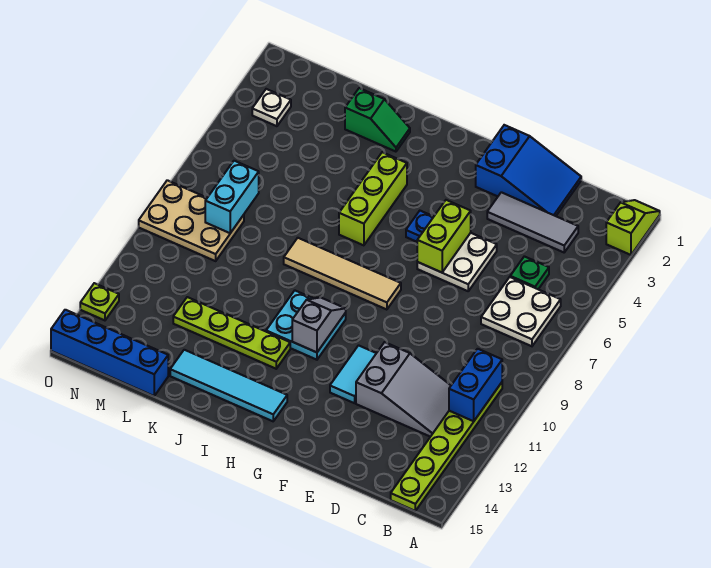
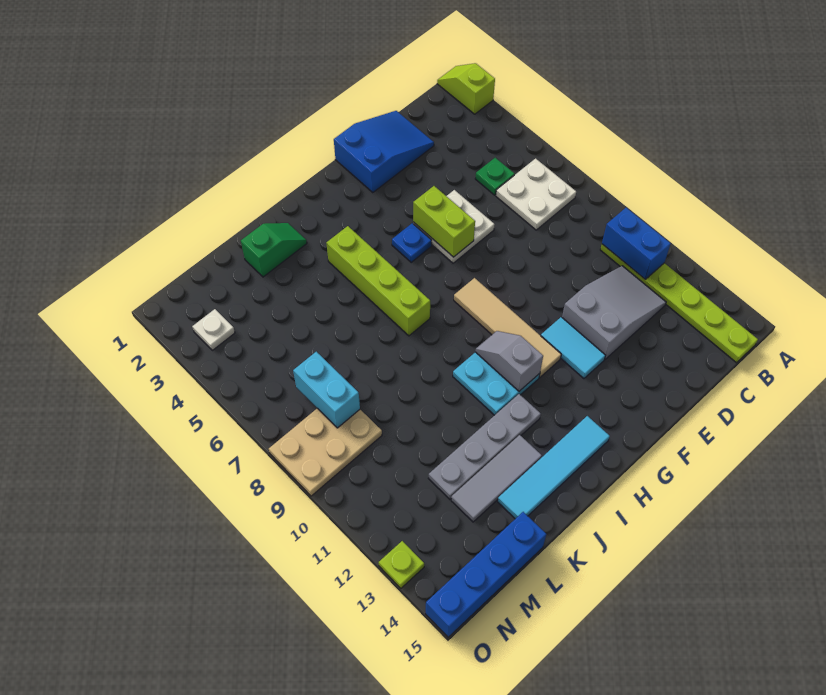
grey 1x3 tile [487,192,578,252] -> grey 1x3 tile moved to [451,435,542,522]
tan 1x4 tile [284,238,401,310] -> tan 1x4 tile turned to [454,278,561,378]
lime 1x3 brick [339,152,407,245] -> lime 1x4 brick [326,226,430,336]
lime 1x4 plate [173,297,290,369] -> grey 1x4 plate [428,394,541,499]

